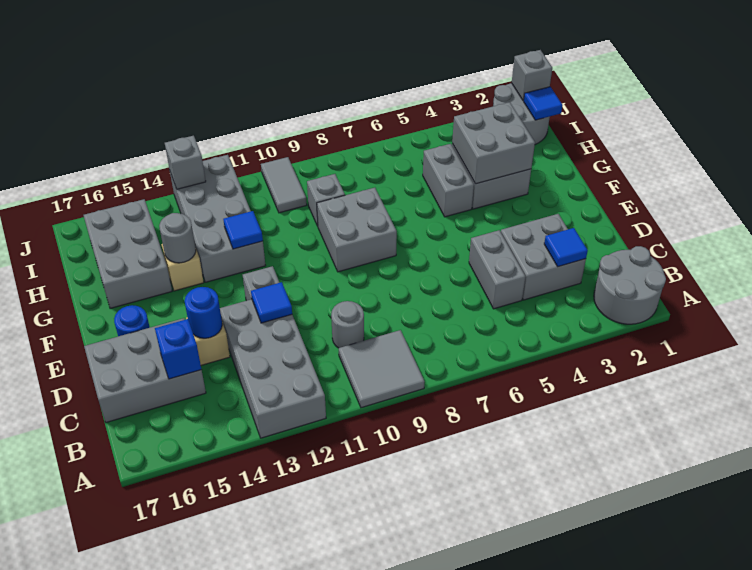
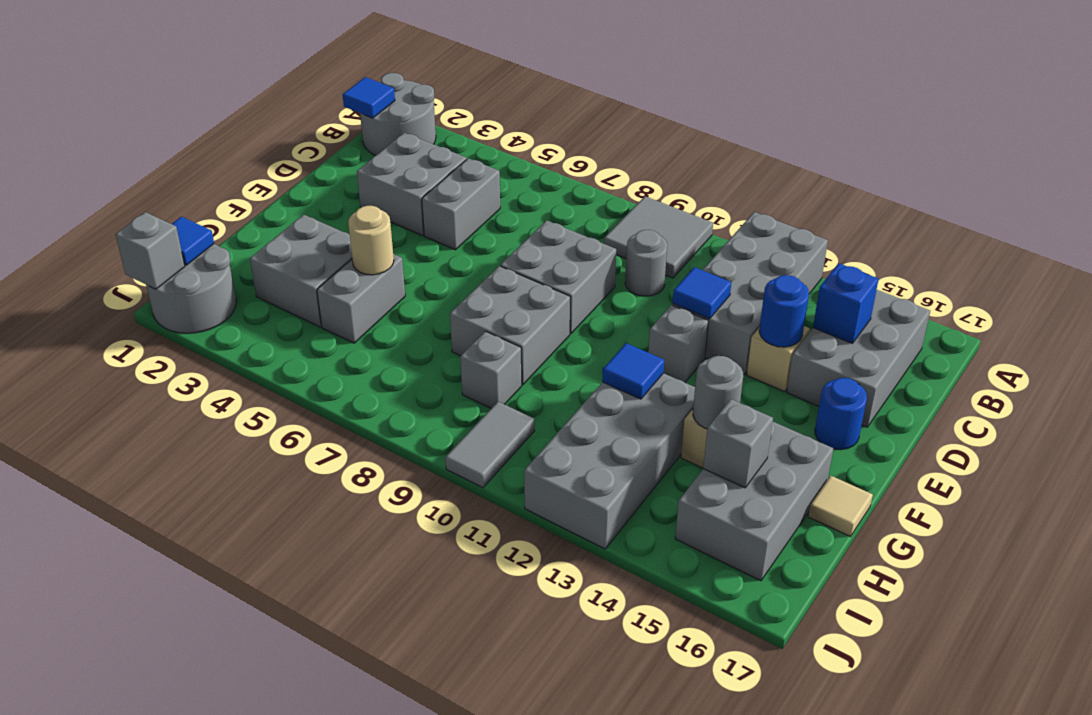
blue 1x1 tile [544,228,588,267] -> blue 1x1 tile moved to [343,77,395,118]
grey 2x3 brick [84,318,206,423] -> grey 2x3 brick turned to [787,290,930,427]
grey 2x2 brick [452,102,535,184] -> grey 2x2 brick moved to [500,220,616,334]
none -> tan 1x1 round brick [348,206,394,275]
none -> tan 1x1 tile [808,476,873,537]
grey 1x1 brick [165,136,206,189] -> grey 1x1 brick moved to [703,399,773,488]

